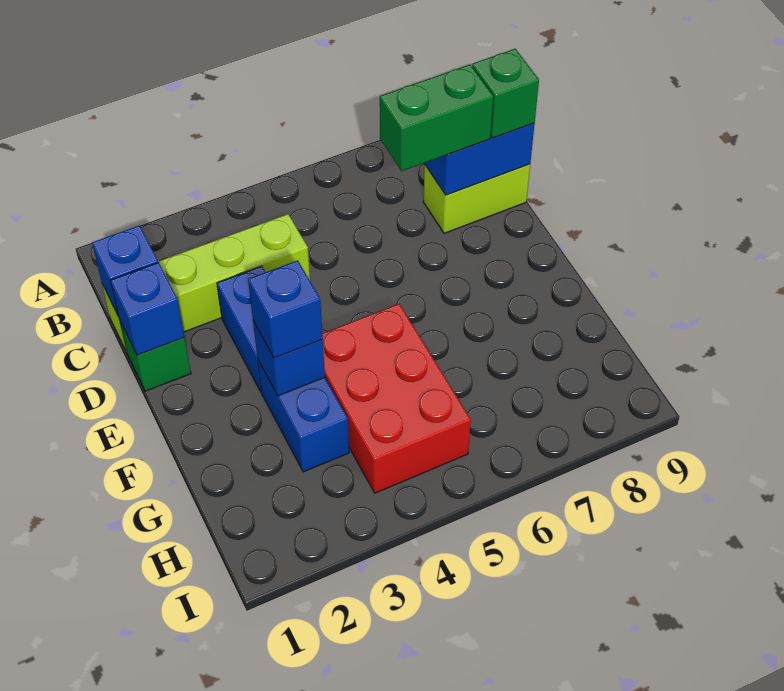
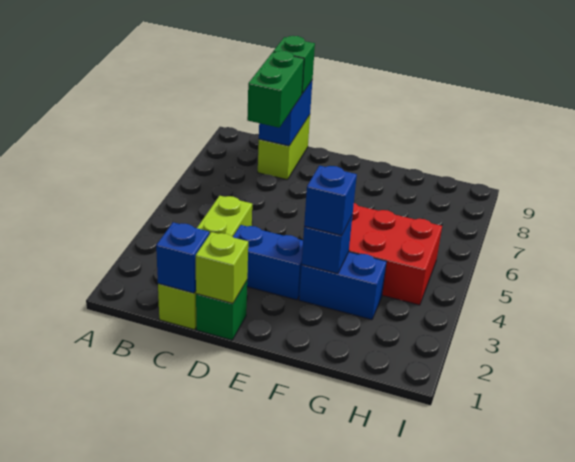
blue 1x1 brick [110,262,184,355] -> lime 1x1 brick [196,232,248,303]

